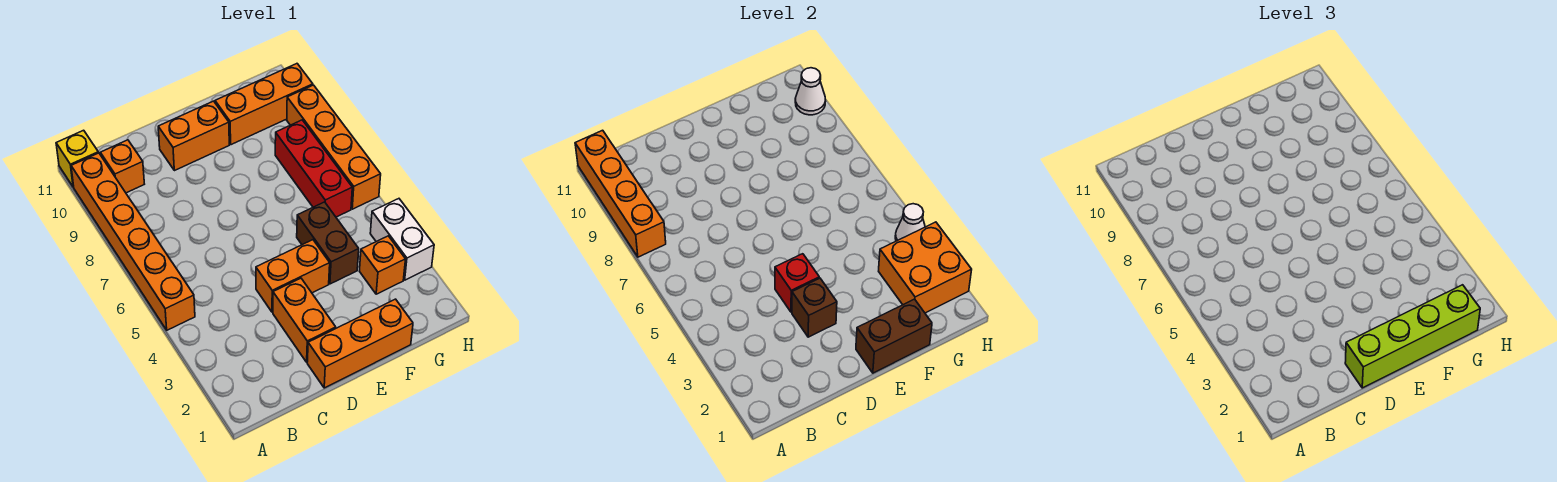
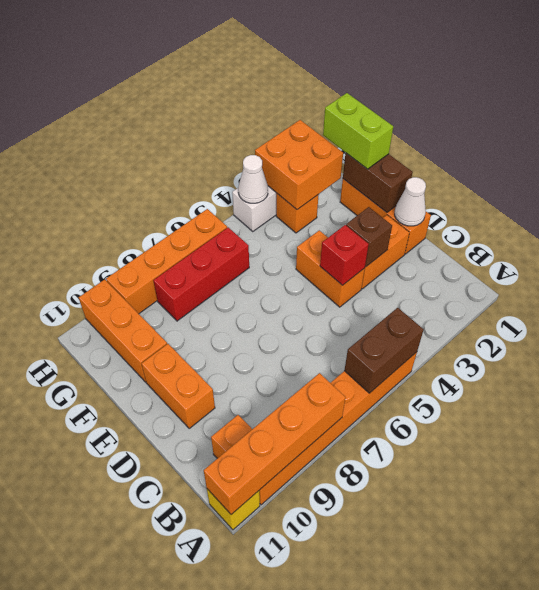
lime 1x4 brick [1345,285,1480,388] -> lime 1x2 brick [323,93,393,169]
brown 1x2 brick [297,202,359,284] -> brown 1x2 brick moved to [344,308,424,393]
white 1x1 cone [795,68,826,115] -> white 1x1 cone moved to [395,177,426,226]

